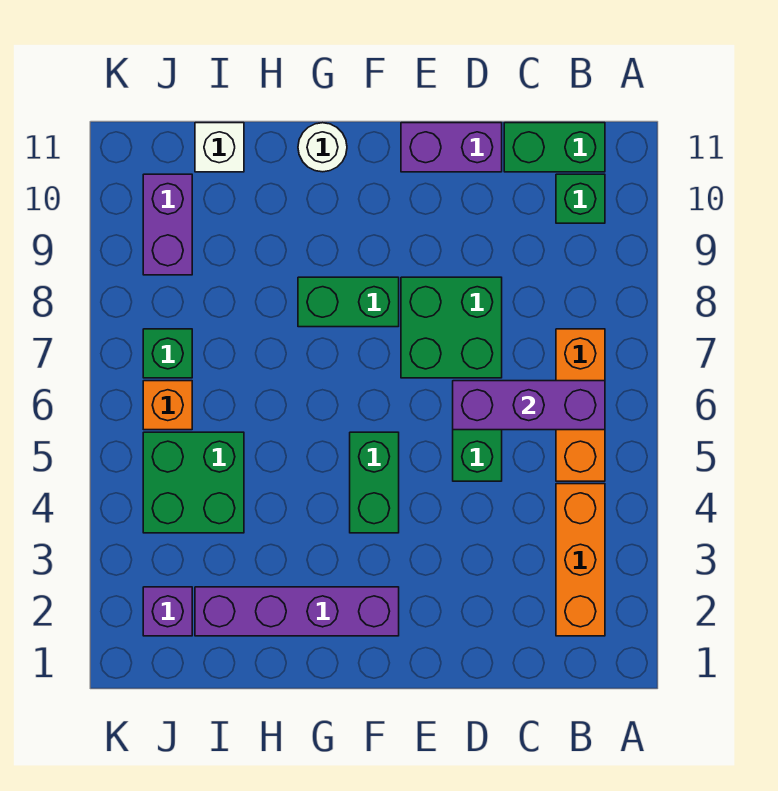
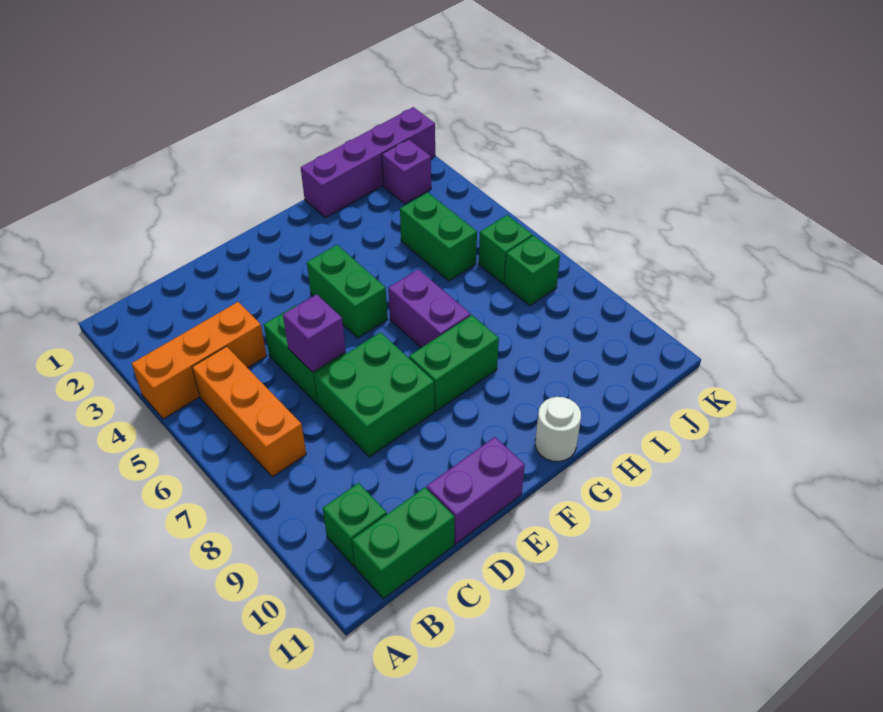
orange 1x3 brick [556,484,605,636] -> orange 1x3 brick turned to [132,302,267,419]
purple 1x3 brick [453,381,605,430] -> purple 1x1 brick [283,294,346,372]
purple 1x4 brick [195,587,399,636] -> purple 1x4 brick moved to [301,107,435,218]
green 2x2 brick [143,432,244,533] -> green 1x2 brick [400,192,477,281]
white 1x1 brick [195,123,244,172] -> none
orange 1x1 brick [143,381,192,430] -> green 1x1 brick [479,215,532,284]
purple 1x2 brick [143,174,192,275] -> purple 1x2 brick moved to [388,269,471,348]

